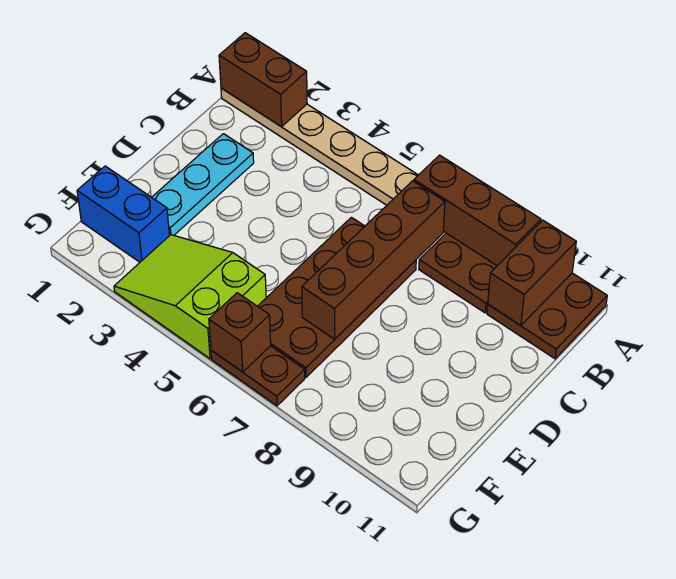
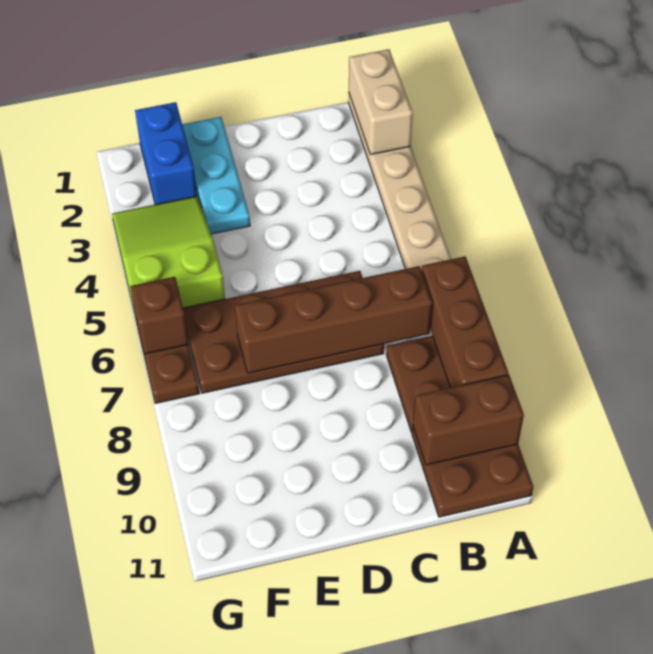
brown 1x2 brick [219,33,307,127] -> tan 1x2 brick [349,49,413,155]
cyan 1x3 plate [152,134,254,236] -> cyan 1x3 plate turned to [182,117,250,234]

